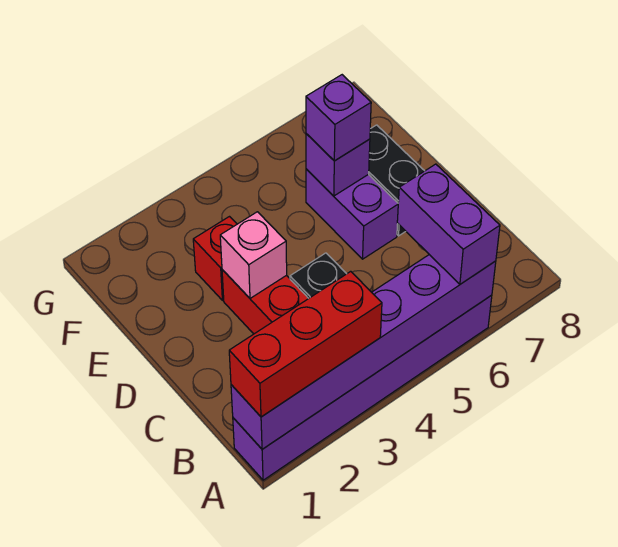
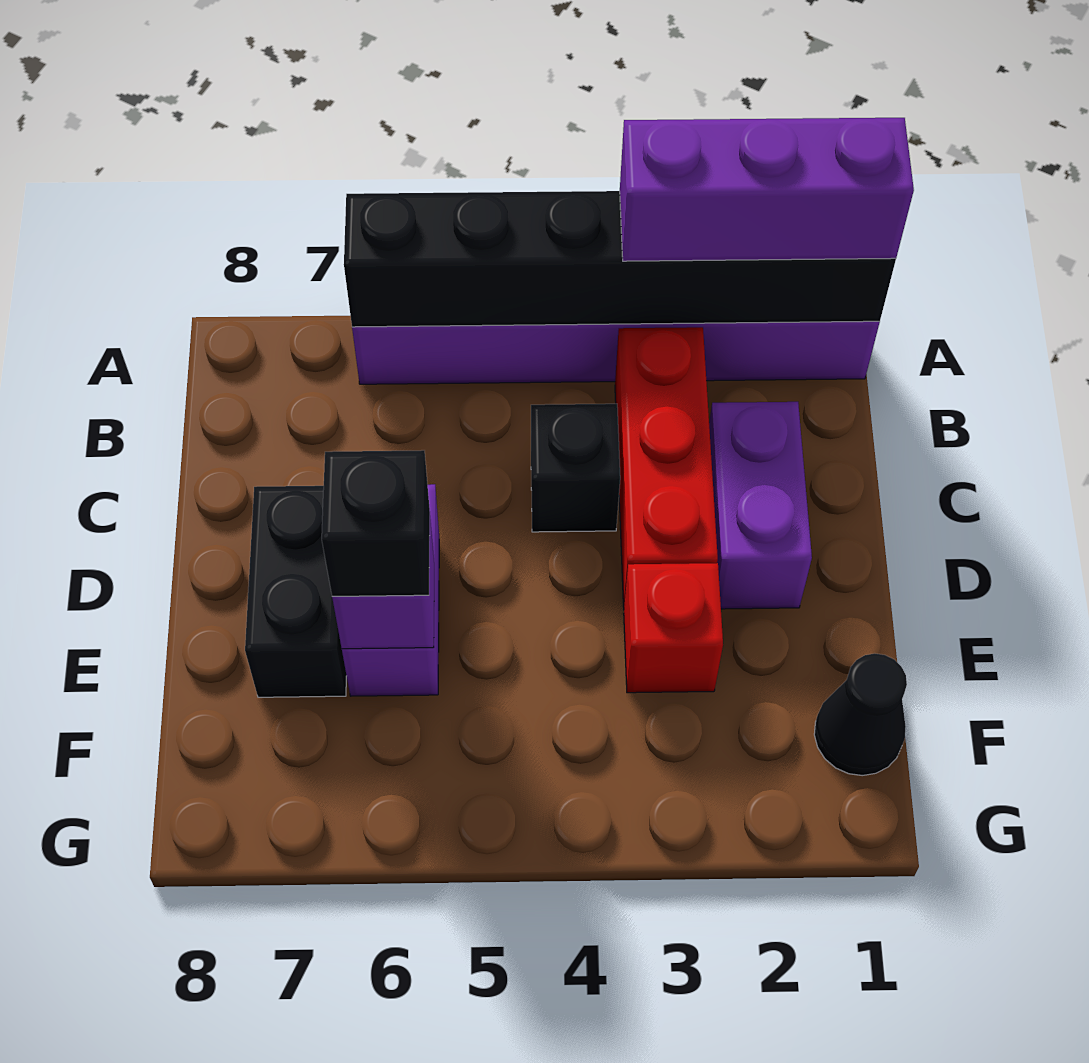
purple 1x6 brick [231,255,496,449] -> black 1x6 brick [344,191,896,327]
red 1x3 brick [229,271,382,417] -> purple 1x3 brick [620,118,914,261]
purple 1x2 brick [397,164,500,284] -> purple 1x2 brick moved to [709,402,812,609]
pink 1x1 brick [220,212,287,298] -> none
purple 1x1 brick [306,75,371,161] -> black 1x1 brick [322,450,430,596]
none -> black 1x1 cone [814,653,907,776]

